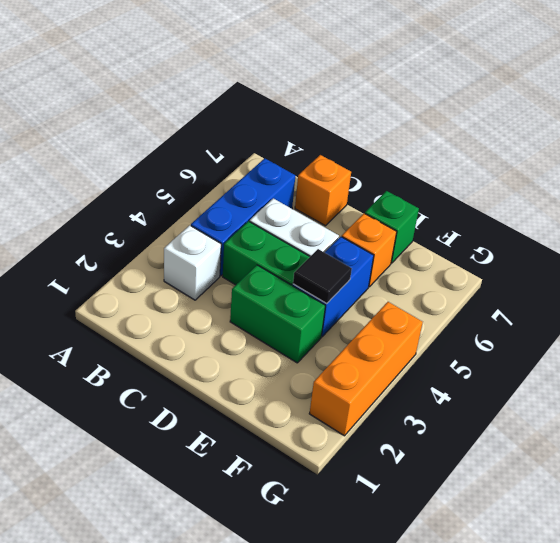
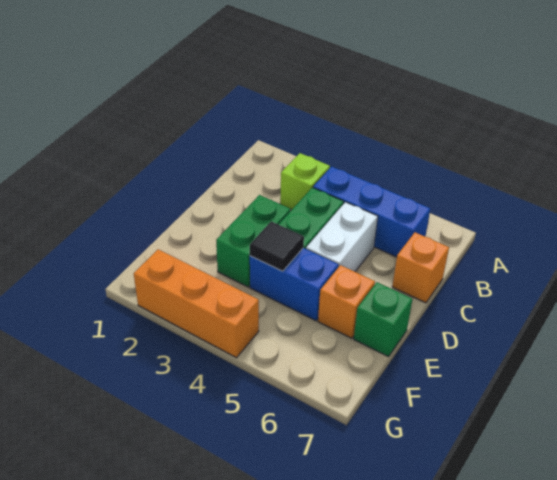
white 1x1 brick [164,225,221,300] -> lime 1x1 brick [280,153,330,210]

